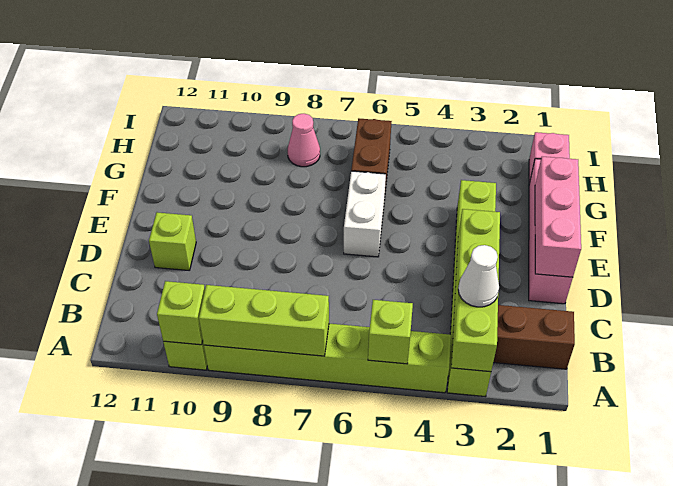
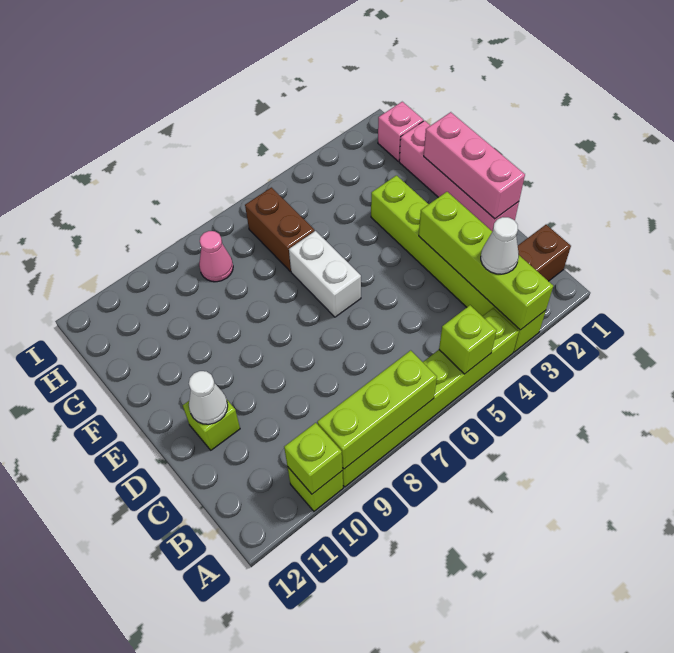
none -> white 1x1 cone [189,371,228,424]

